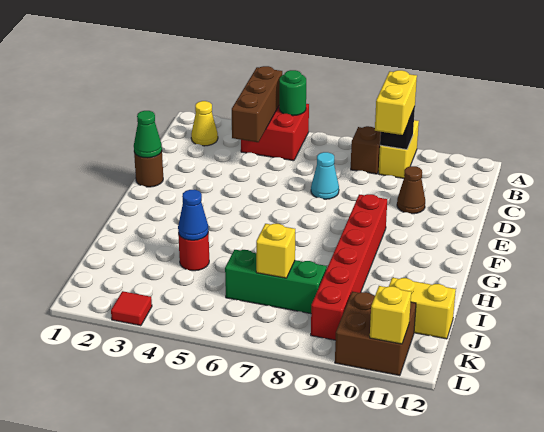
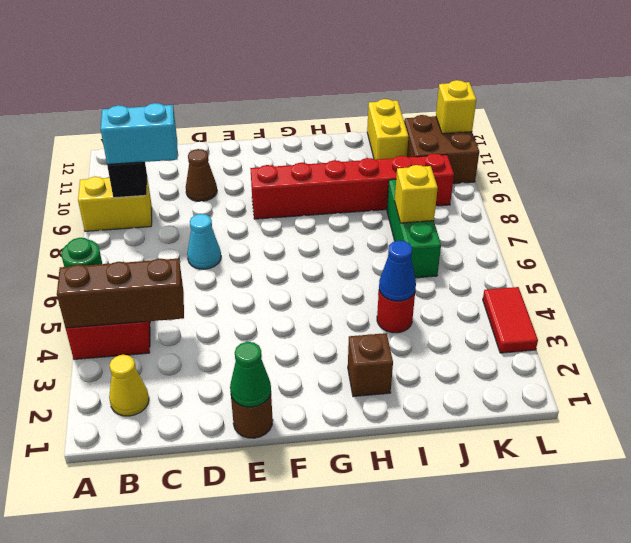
brown 1x1 brick [351,126,381,174] -> brown 1x1 brick moved to [348,333,393,396]
yellow 1x2 brick [375,70,417,135] -> cyan 1x2 brick [101,103,177,164]
red 1x1 tile [111,291,152,326] -> red 1x2 tile [483,287,538,353]

